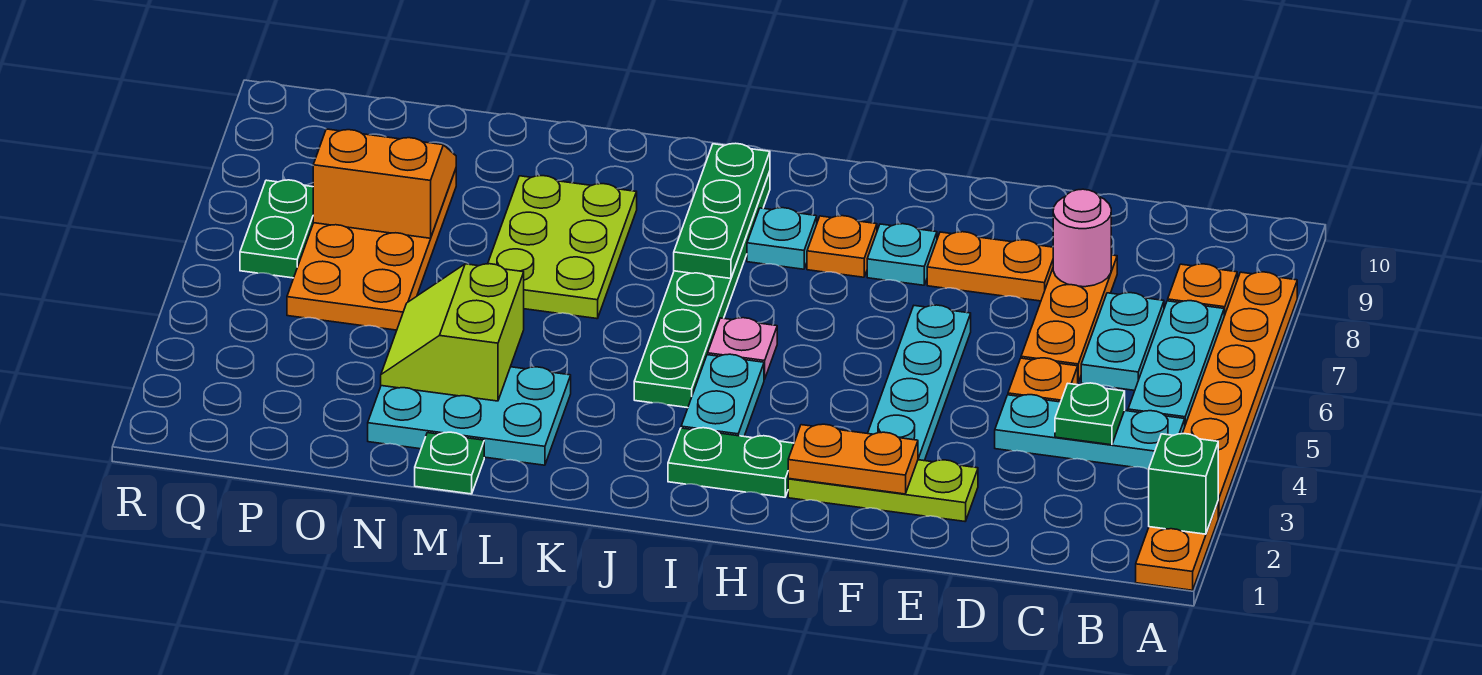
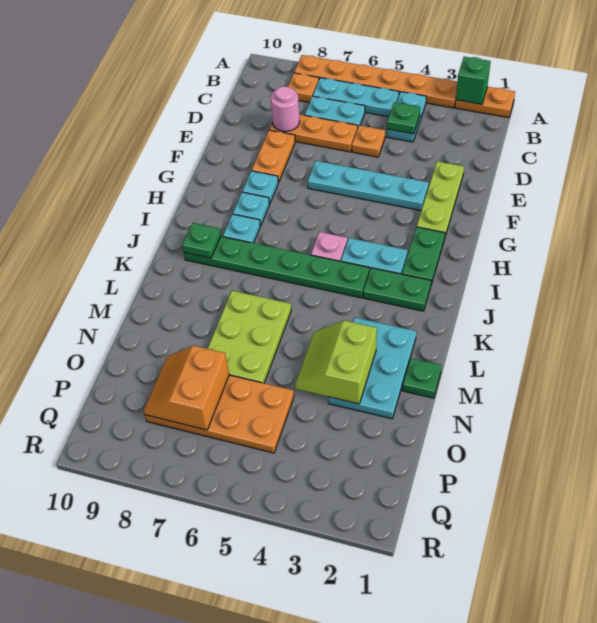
cyan 1x3 plate [995,395,1185,469] -> cyan 1x2 plate [387,92,426,142]
orange 1x2 plate [788,424,918,494] -> none
orange 1x1 plate [807,216,877,277] -> cyan 1x1 plate [233,192,269,226]
green 1x3 plate [674,143,770,279] -> green 1x1 plate [182,223,221,258]
lime 2x3 plate [488,176,637,319] -> lime 2x3 plate turned to [207,291,291,383]
lime 2x2 slope [381,264,524,401] -> lime 2x2 slope turned to [295,321,377,404]
green 1x2 plate [240,180,313,278] -> green 1x2 plate moved to [363,268,431,311]

